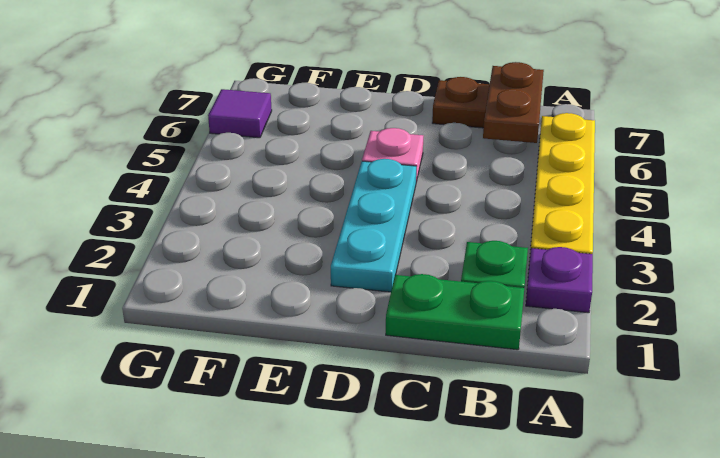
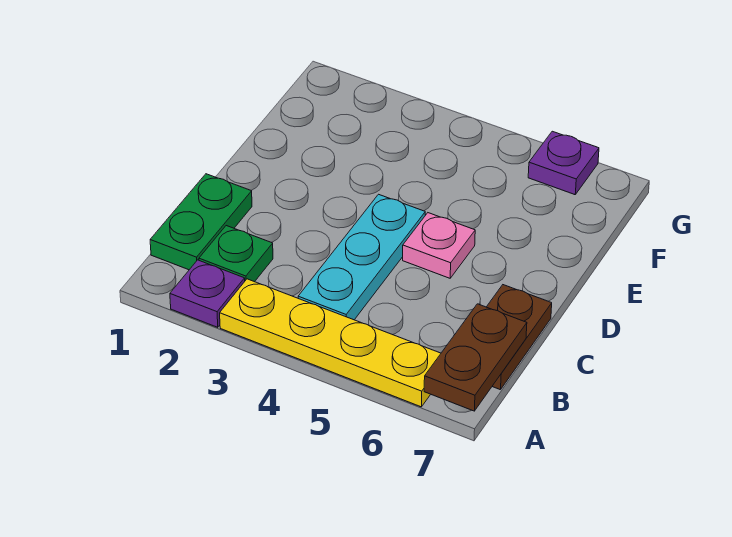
brown 1x2 plate [483,62,544,143] -> brown 1x2 plate turned to [424,304,527,411]
cyan 1x3 plate [331,159,417,292] -> cyan 1x3 plate turned to [298,194,425,320]
purple 1x1 tile [208,89,272,138] -> purple 1x1 plate [528,131,599,195]

